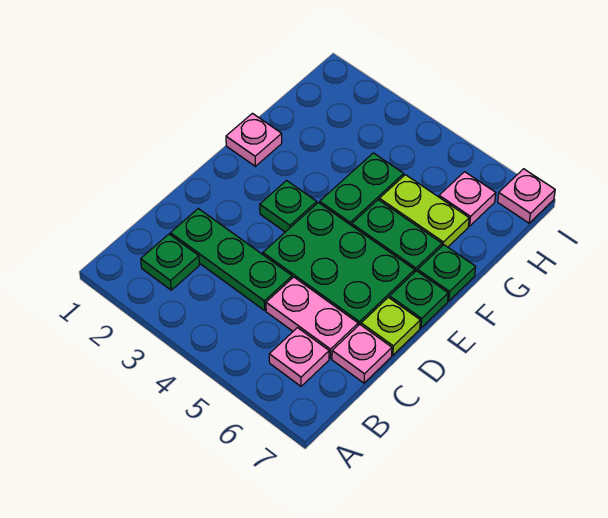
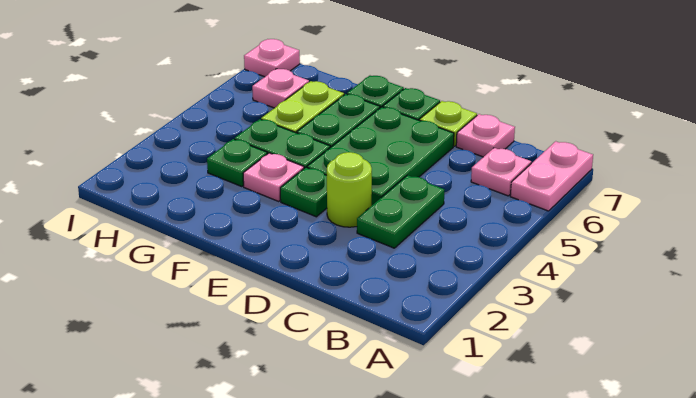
green 1x1 plate [141,234,199,290] -> green 1x1 plate moved to [207,139,267,187]
green 1x3 plate [170,209,292,310] -> green 1x2 plate [357,175,444,248]
pink 1x2 plate [266,277,358,358] -> pink 1x2 plate moved to [510,141,593,211]
none -> lime 1x1 round brick [327,152,372,227]
pink 1x1 plate [226,113,282,166] -> pink 1x1 plate moved to [243,153,304,201]

